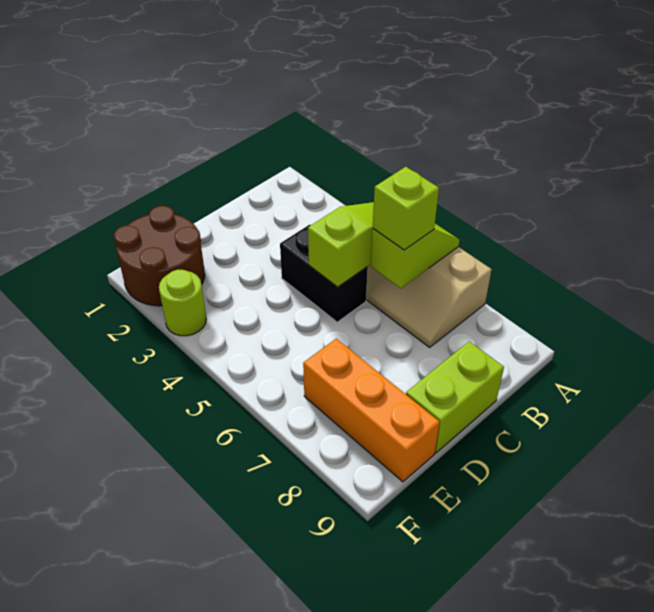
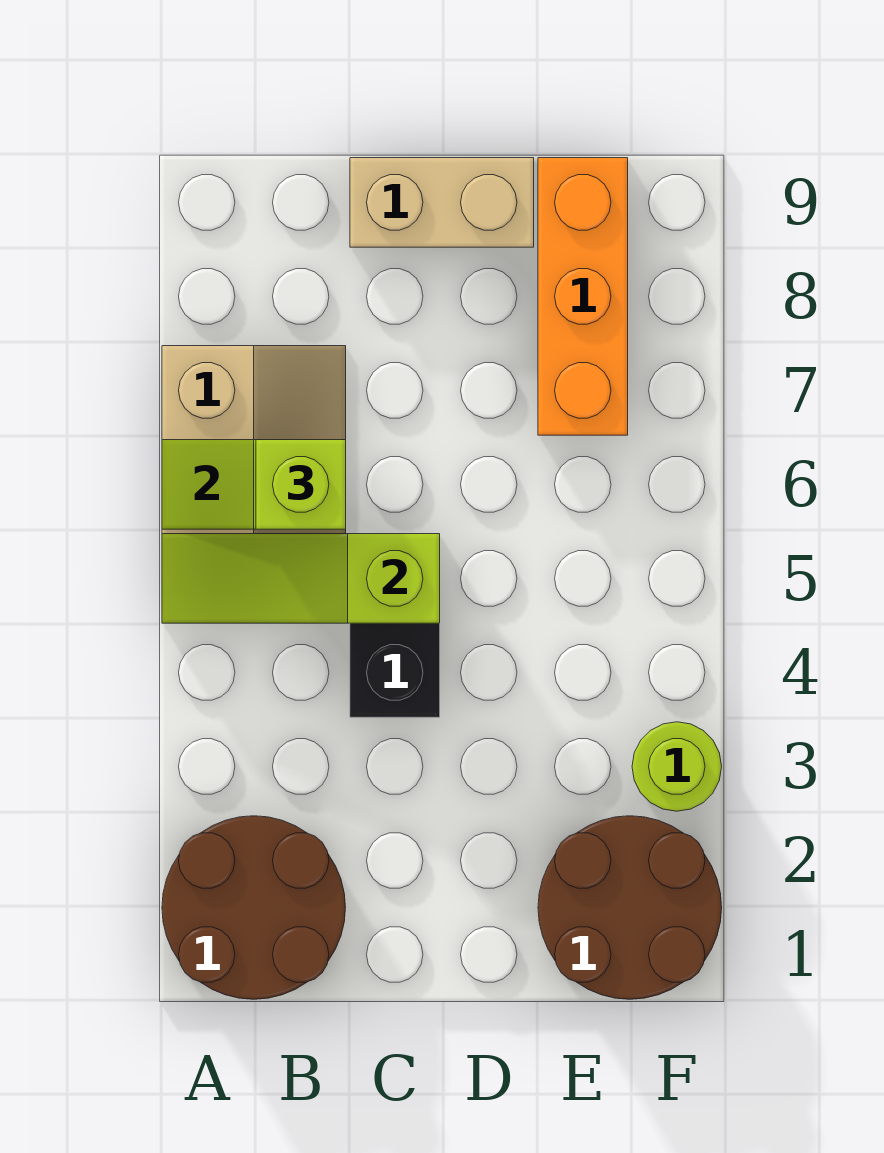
none -> brown 2x2 round brick [162,816,346,999]
lime 1x2 brick [406,341,504,453] -> tan 1x2 brick [350,158,534,247]

